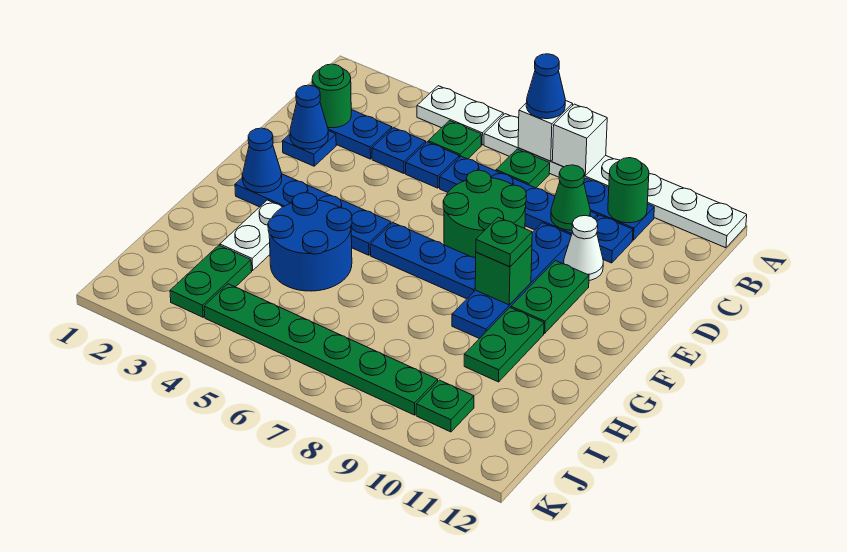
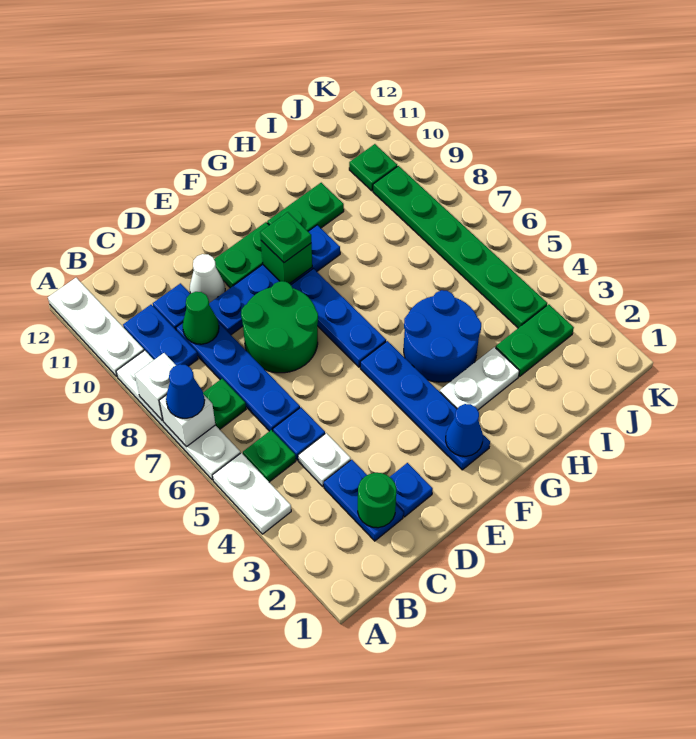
green 1x1 round brick [608,158,649,223] -> none
blue 1x1 plate [372,128,426,173] -> white 1x1 plate [298,433,351,486]
blue 1x1 cone [290,85,328,149] -> none

